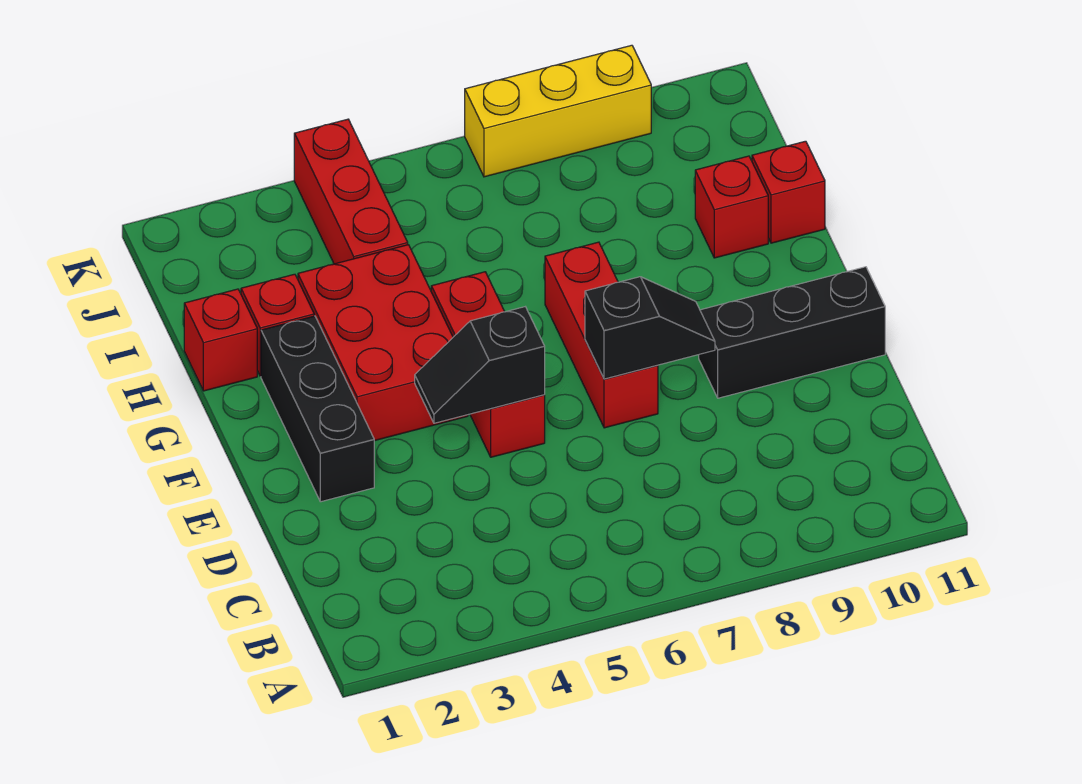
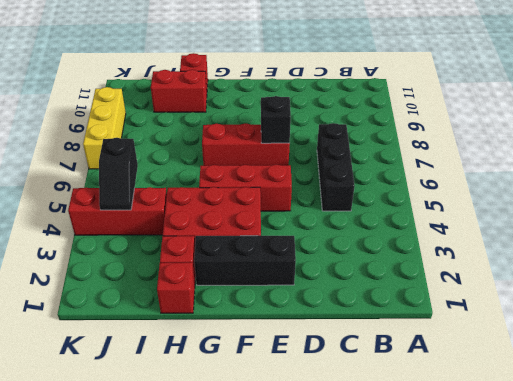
black 1x2 slope [415,307,545,423] -> black 1x2 slope moved to [99,138,138,210]
black 1x3 brick [699,267,885,398] -> black 1x3 brick moved to [317,123,355,211]
red 1x1 brick [695,156,768,258] -> red 1x2 brick [151,70,207,112]

